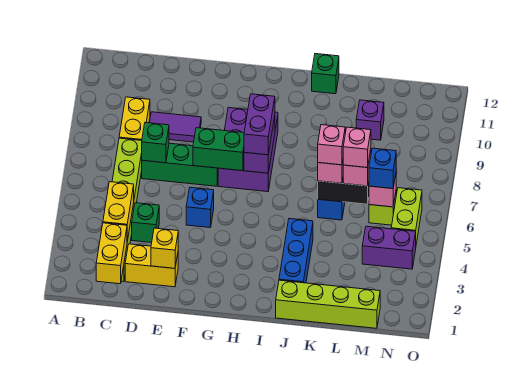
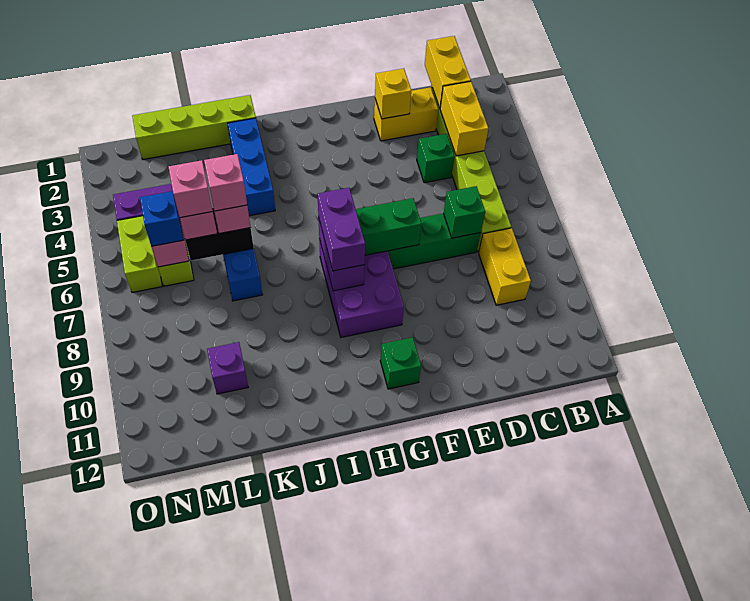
purple 1x2 tile [149,112,201,142] -> none
blue 1x1 brick [186,187,214,228] -> none
green 1x1 brick [312,54,339,94] -> green 1x1 brick moved to [380,337,421,389]

